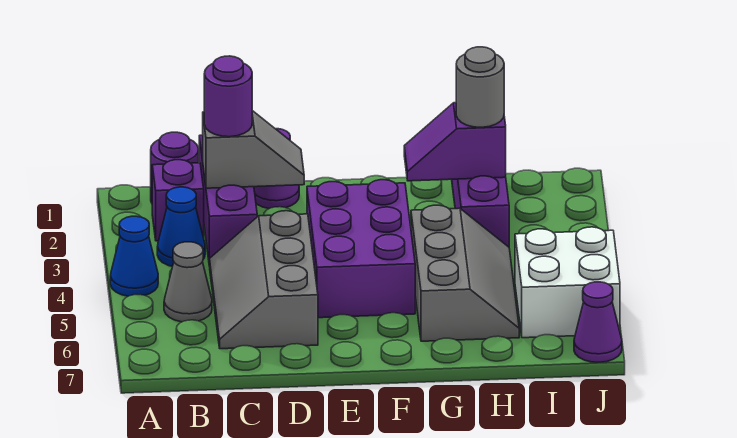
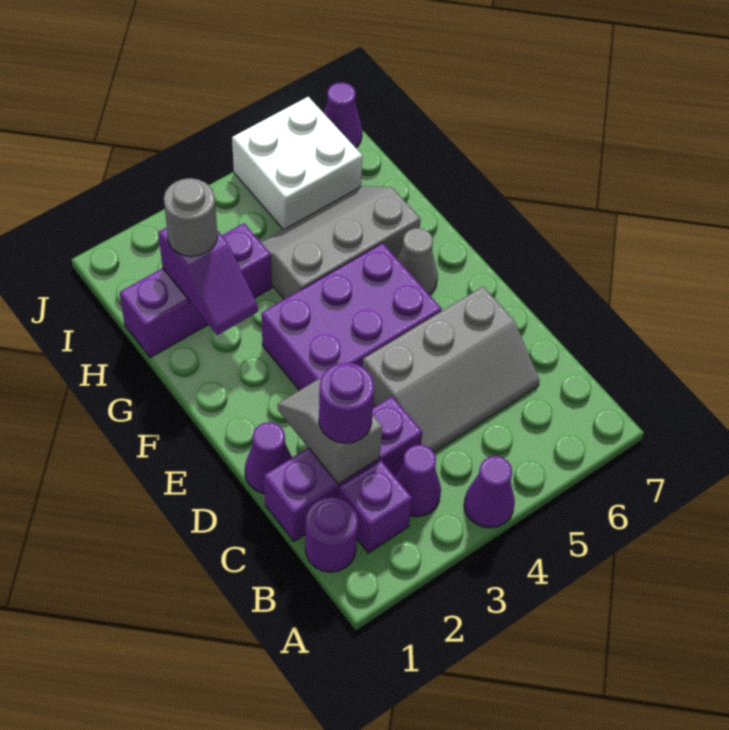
blue 1x1 cone [110,216,158,296] -> purple 1x1 cone [464,456,515,528]
blue 1x1 cone [157,187,205,267] -> purple 1x1 cone [396,445,441,517]
grey 1x1 cone [164,242,212,322] -> grey 1x1 cone moved to [397,228,438,295]

